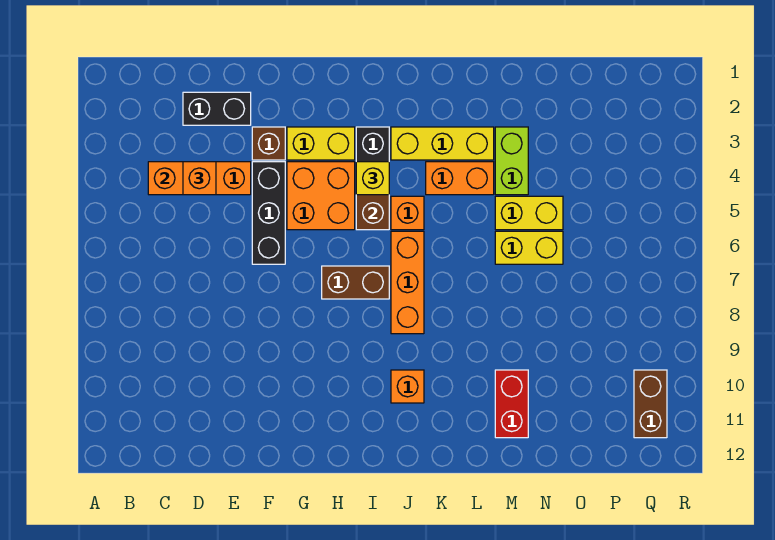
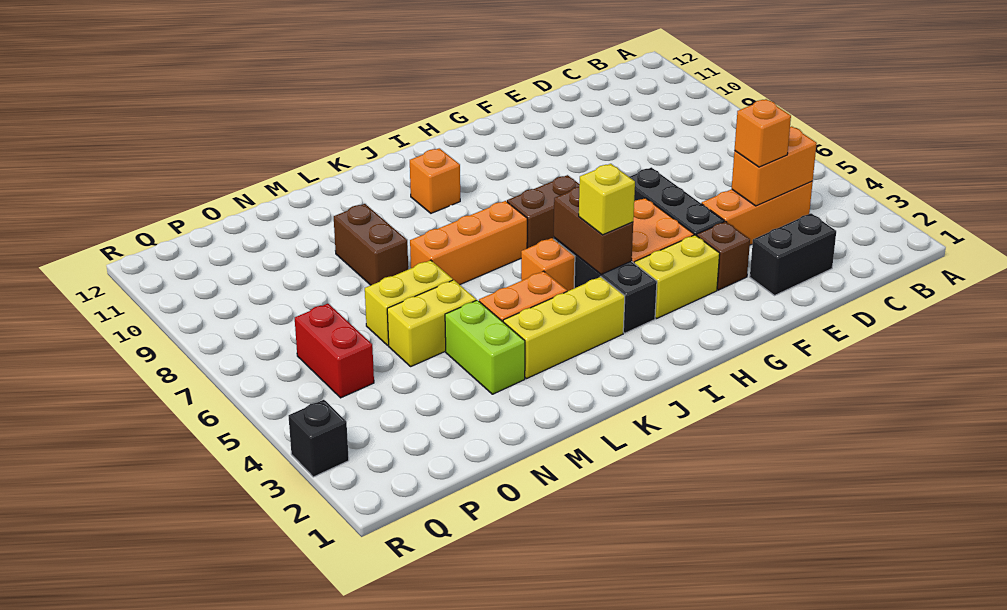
orange 1x3 brick [391,231,424,334] -> orange 1x3 brick turned to [410,201,527,285]
red 1x2 brick [495,370,528,438] -> red 1x2 brick moved to [295,303,374,398]
brown 1x2 brick [634,370,667,438] -> brown 1x2 brick moved to [334,204,408,285]
none -> black 1x1 brick [289,400,349,477]

